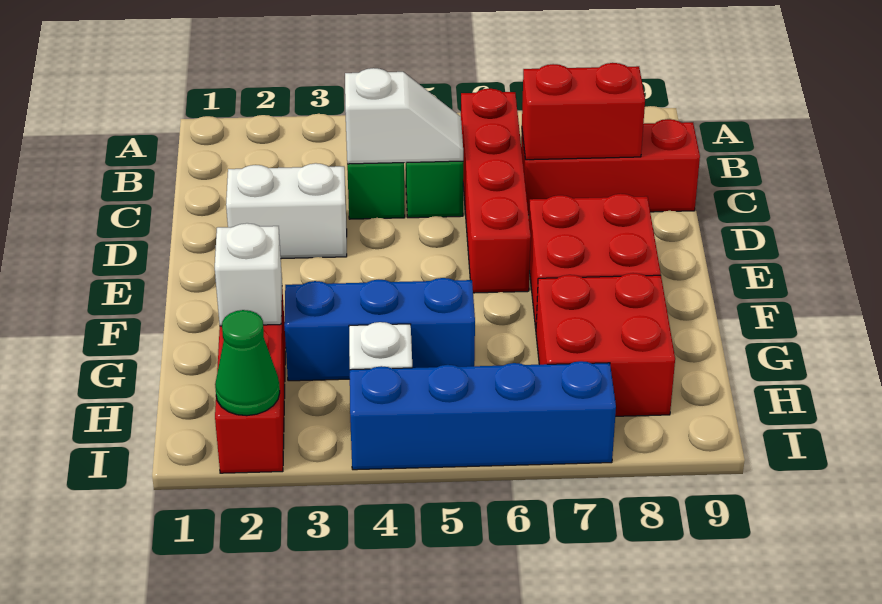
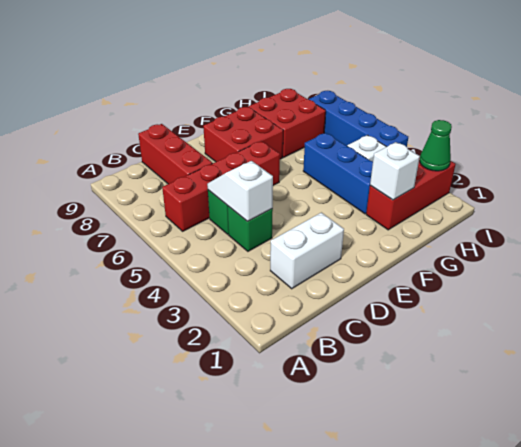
red 1x2 brick [522,63,645,160] -> none
white 1x2 brick [226,163,347,259] -> white 1x2 brick turned to [270,213,344,289]

